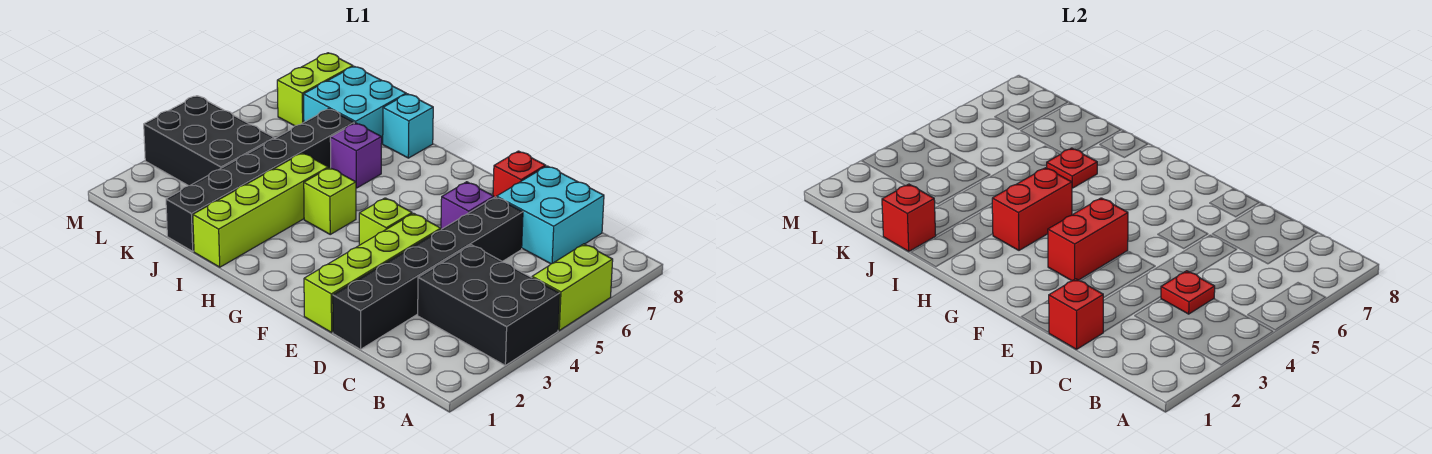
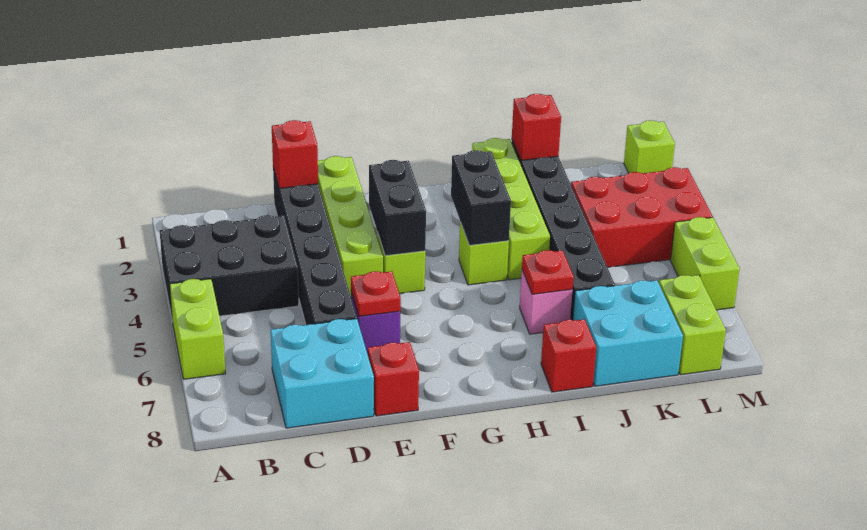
red 1x1 plate [1161,271,1215,314] -> red 1x1 plate moved to [351,271,401,316]
red 1x2 brick [1048,198,1128,281] -> black 1x2 brick [369,160,426,256]
red 1x2 brick [992,168,1072,250] -> black 1x2 brick [451,150,511,245]
purple 1x1 brick [330,123,382,188] -> pink 1x1 brick [520,270,573,334]
cyan 1x1 brick [383,94,433,158] -> red 1x1 brick [541,319,596,392]
black 2x3 brick [144,96,274,186] -> red 2x3 brick [571,167,713,267]
none -> lime 1x1 brick [624,120,675,173]
none -> lime 1x2 brick [671,217,740,310]

